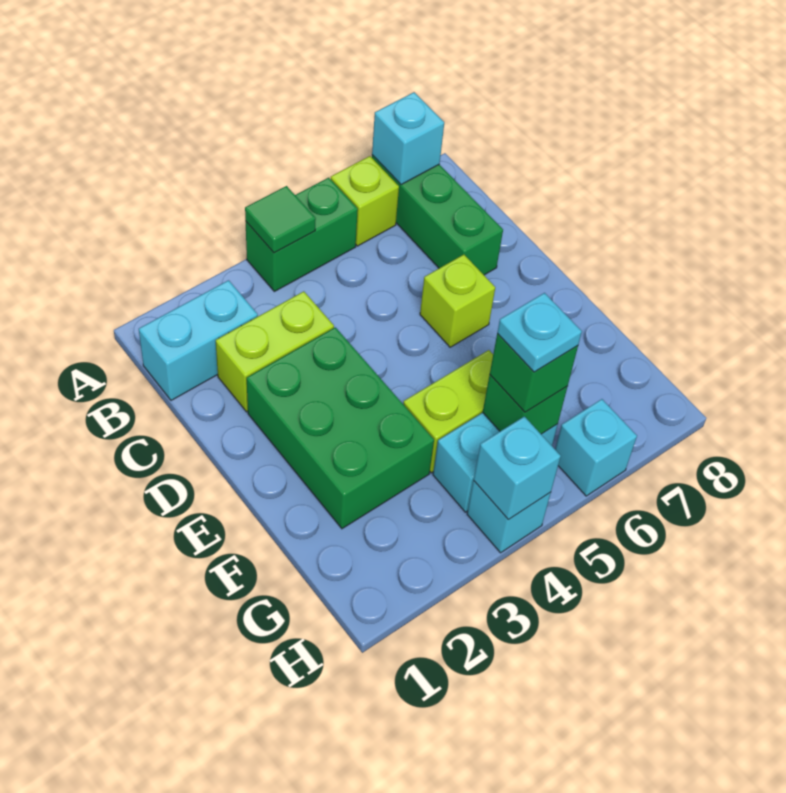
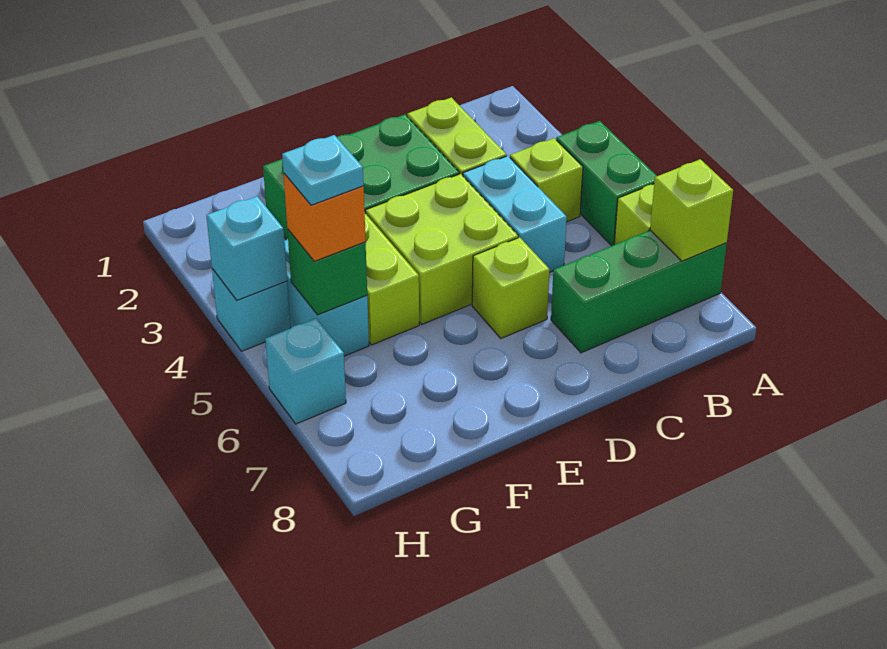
green 1x1 tile [245,186,316,253] -> none
cyan 1x1 brick [372,92,444,185] -> lime 1x1 brick [650,159,733,261]
cyan 1x2 brick [139,280,258,400] -> cyan 1x2 brick moved to [463,156,567,273]
none -> lime 1x1 brick [510,138,583,222]
none -> lime 2x2 brick [365,174,518,324]
green 1x1 brick [490,333,578,412] -> orange 1x1 brick [284,174,366,261]

